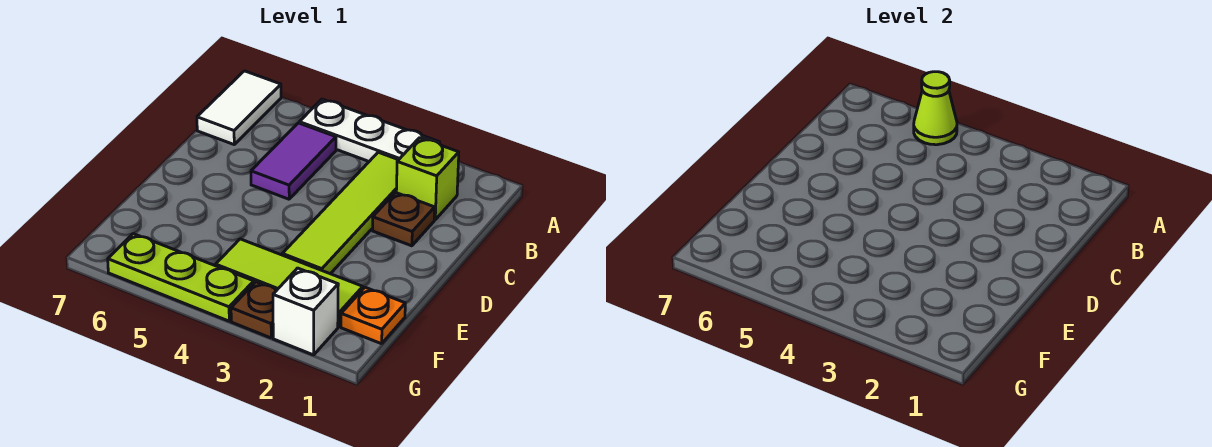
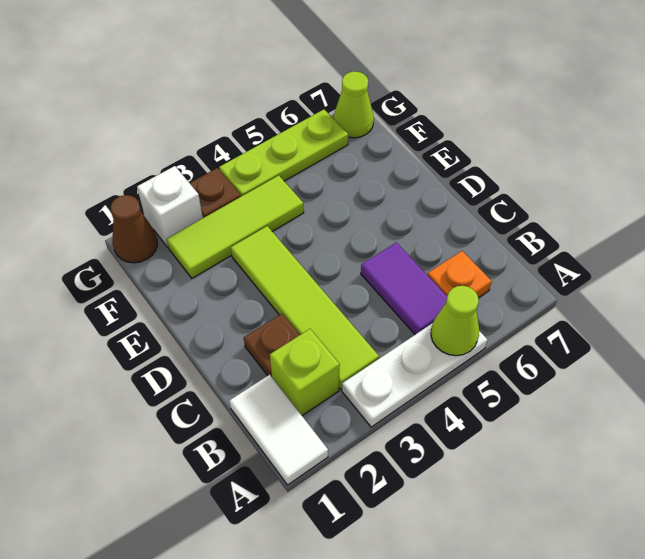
white 1x2 tile [197,71,281,144] -> white 1x2 tile moved to [229,375,328,485]
orange 1x1 plate [341,287,405,344] -> orange 1x1 plate moved to [428,251,492,298]
none -> brown 1x1 cone [110,195,158,263]
none -> lime 1x1 cone [334,72,374,138]

